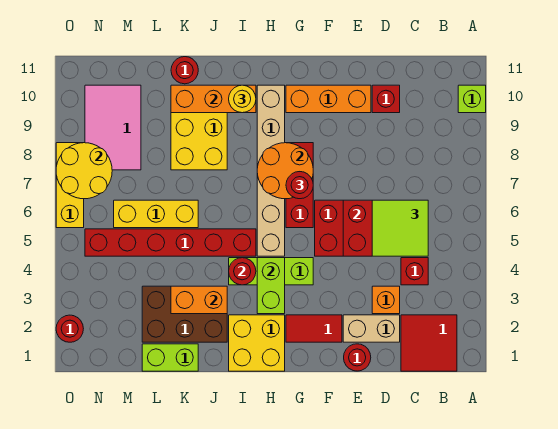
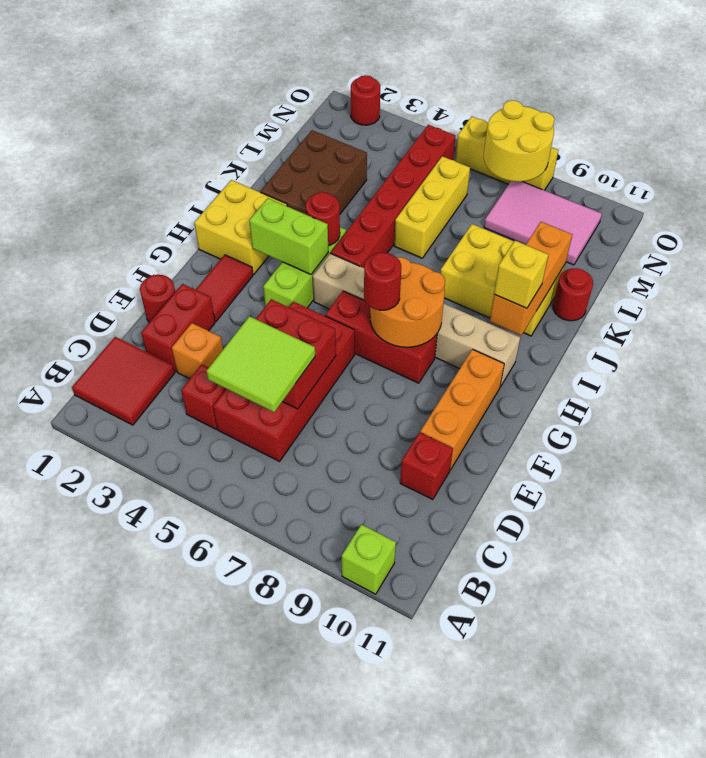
tan 1x2 brick [343,315,400,342] -> red 1x2 brick [141,284,215,372]
yellow 1x1 round brick [229,85,256,113] -> yellow 1x1 brick [494,241,548,308]
orange 1x2 brick [171,286,227,314] -> none
lime 1x2 brick [142,344,198,371] -> none

